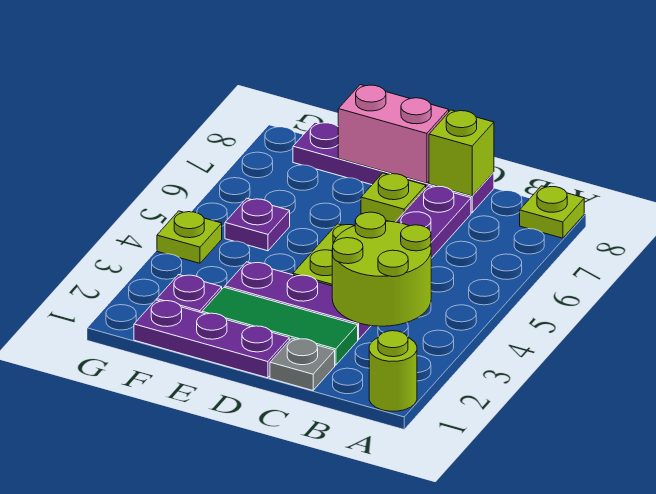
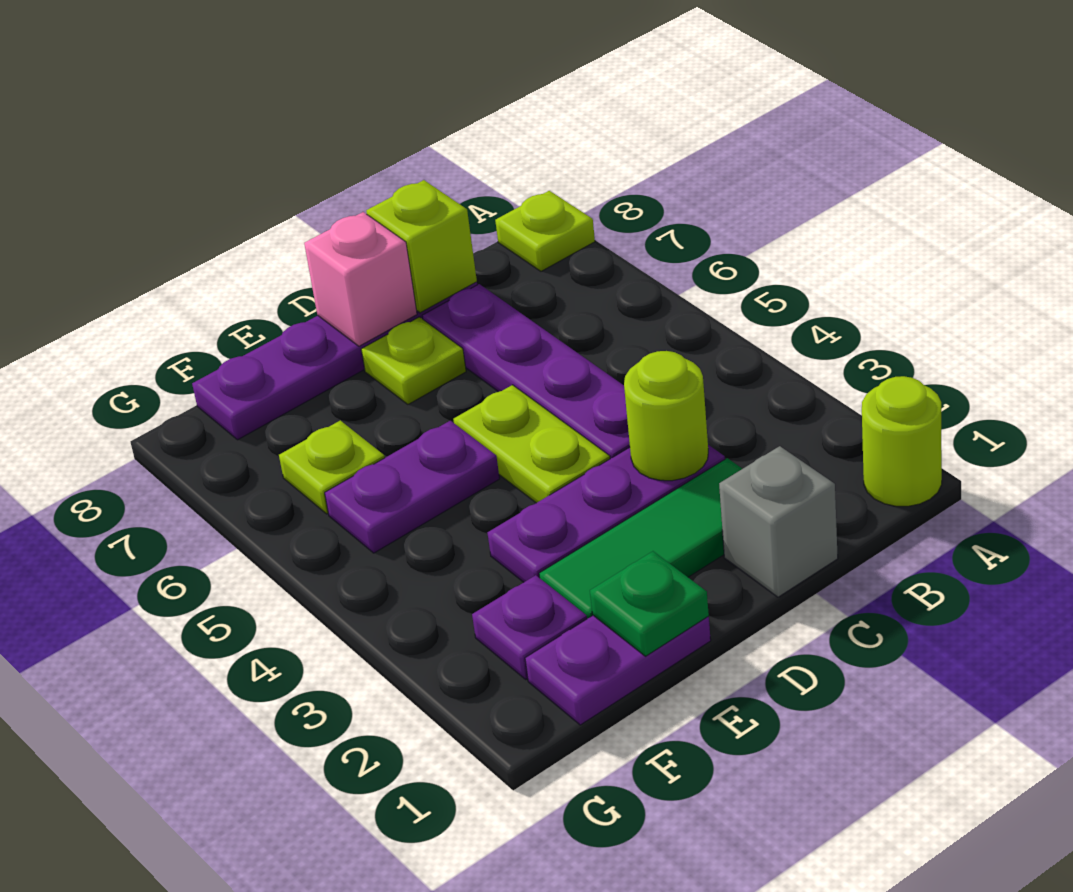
lime 2x2 round brick [332,212,431,326] -> lime 1x1 round brick [624,351,708,481]
grey 1x1 plate [270,338,335,390] -> grey 1x1 brick [719,446,838,597]
purple 1x3 plate [134,300,289,378] -> purple 1x2 plate [525,616,711,725]
pink 1x2 brick [338,85,449,183] -> pink 1x1 brick [304,212,417,346]
none -> green 1x1 plate [590,551,709,656]
purple 1x1 plate [225,198,290,251] -> purple 1x2 plate [325,421,500,553]
lime 1x1 plate [157,211,222,263] -> lime 1x1 plate moved to [279,420,385,514]

